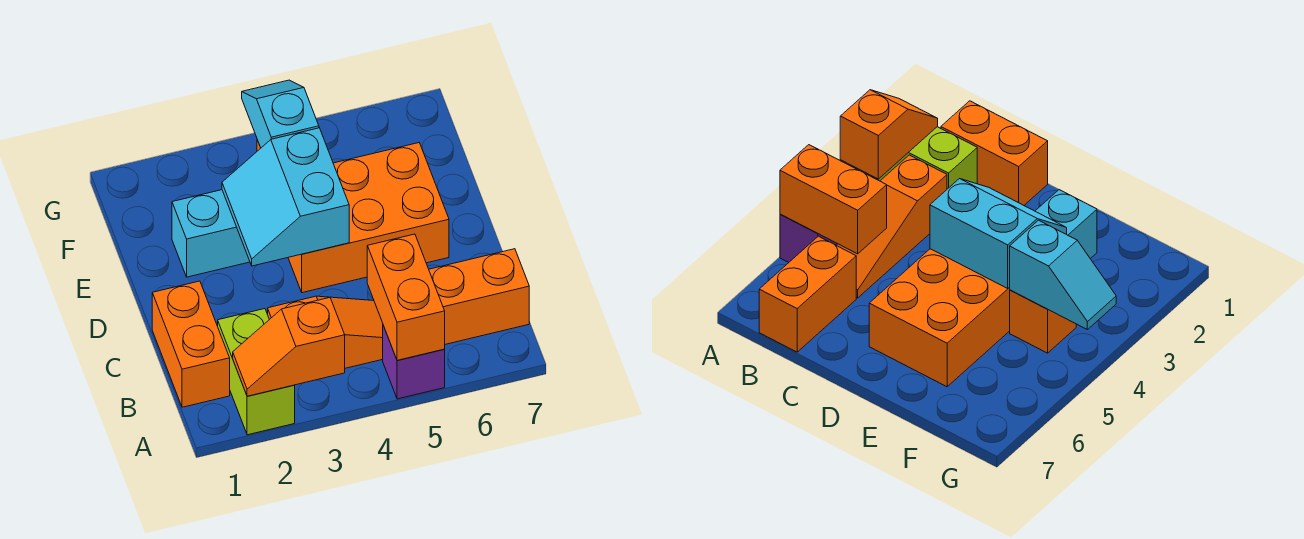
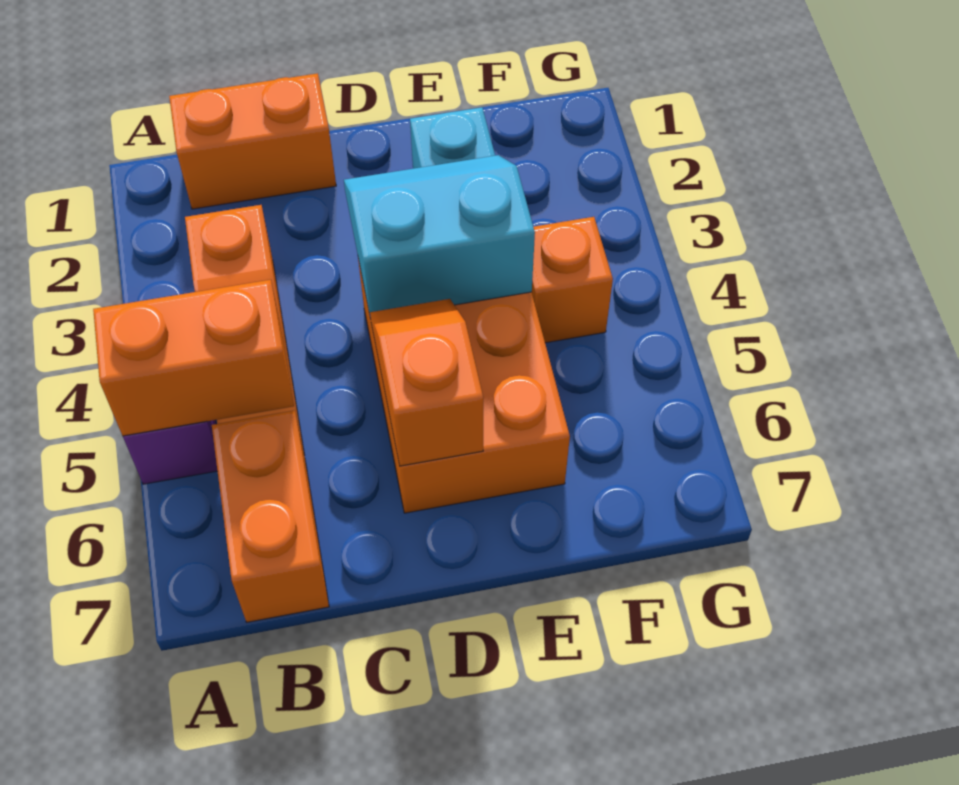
lime 1x2 brick [218,309,295,435] -> none
orange 1x2 slope [233,297,345,396] -> orange 1x2 slope moved to [370,299,483,466]
cyan 1x2 slope [242,80,319,148] -> none

